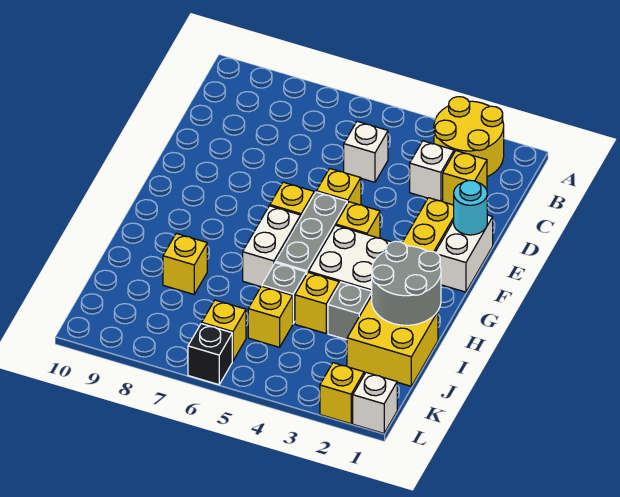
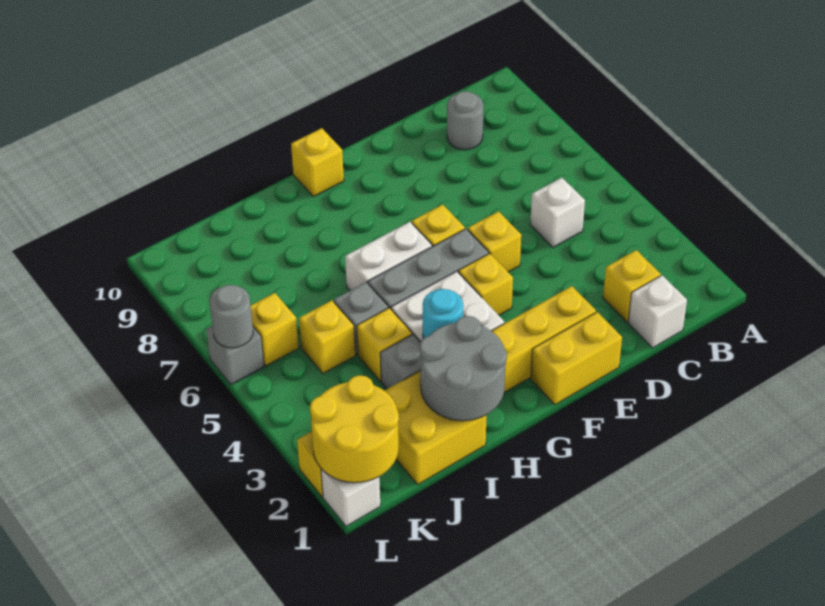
yellow 2x2 round brick [434,97,504,177] -> yellow 2x2 round brick moved to [310,375,399,483]
white 1x1 brick [410,141,454,201] -> white 1x1 brick moved to [628,275,687,348]
none -> grey 1x1 round brick [447,91,483,150]
white 1x2 brick [435,215,493,292] -> yellow 1x2 brick [531,312,622,405]
cyan 1x1 round brick [454,180,487,235] -> cyan 1x1 round brick moved to [423,289,463,339]
yellow 1x1 brick [163,233,207,294] -> yellow 1x1 brick moved to [291,128,344,197]
black 1x1 brick [188,324,232,385] -> grey 1x1 brick [206,326,264,385]
none -> grey 1x1 round brick [209,285,253,348]

